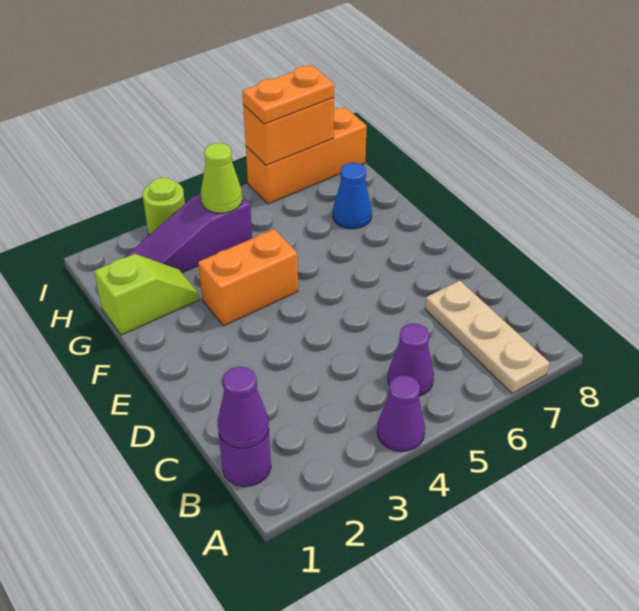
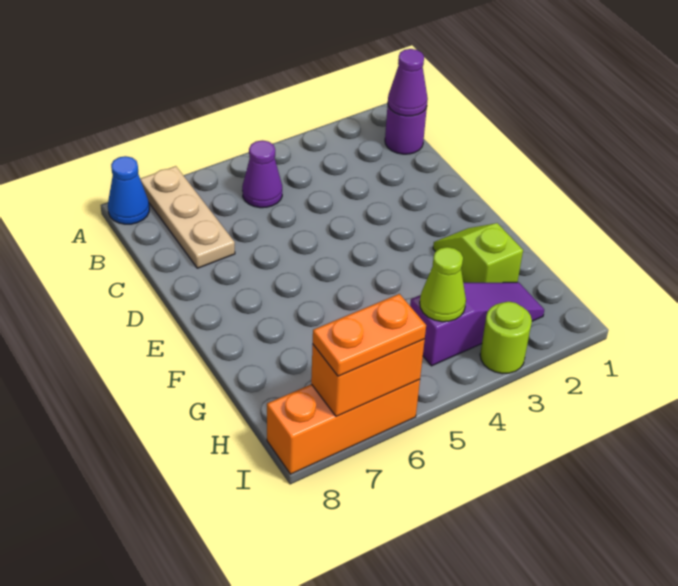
purple 1x1 cone [377,375,425,451] -> none
orange 1x2 brick [198,229,298,326] -> none
lime 1x2 slope [94,254,199,335] -> lime 1x2 slope turned to [433,223,523,283]
blue 1x1 cone [333,163,372,229] -> blue 1x1 cone moved to [108,156,149,224]

